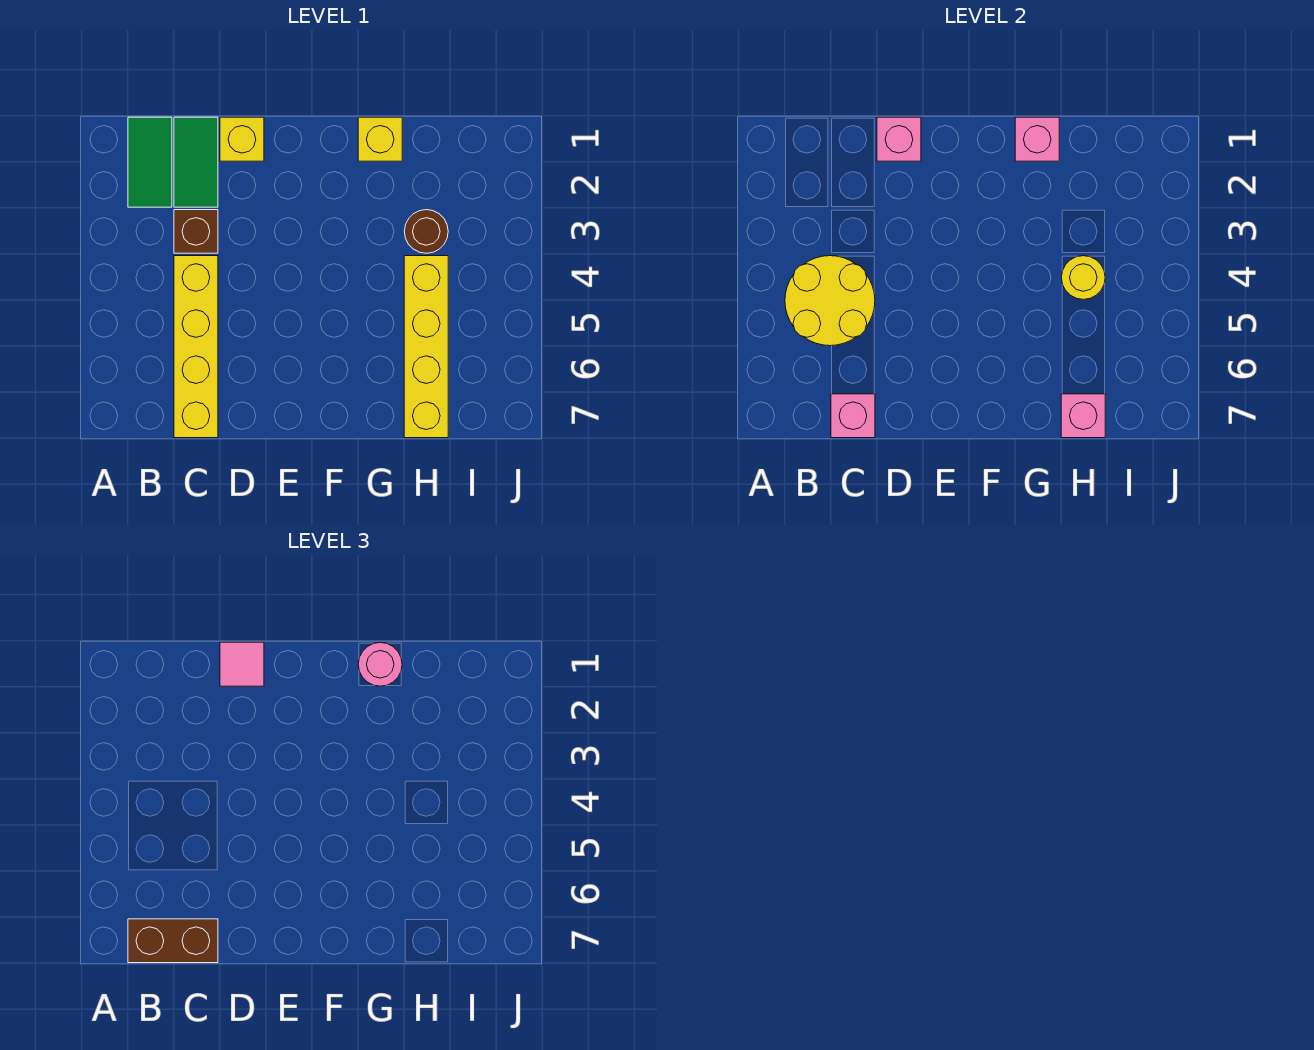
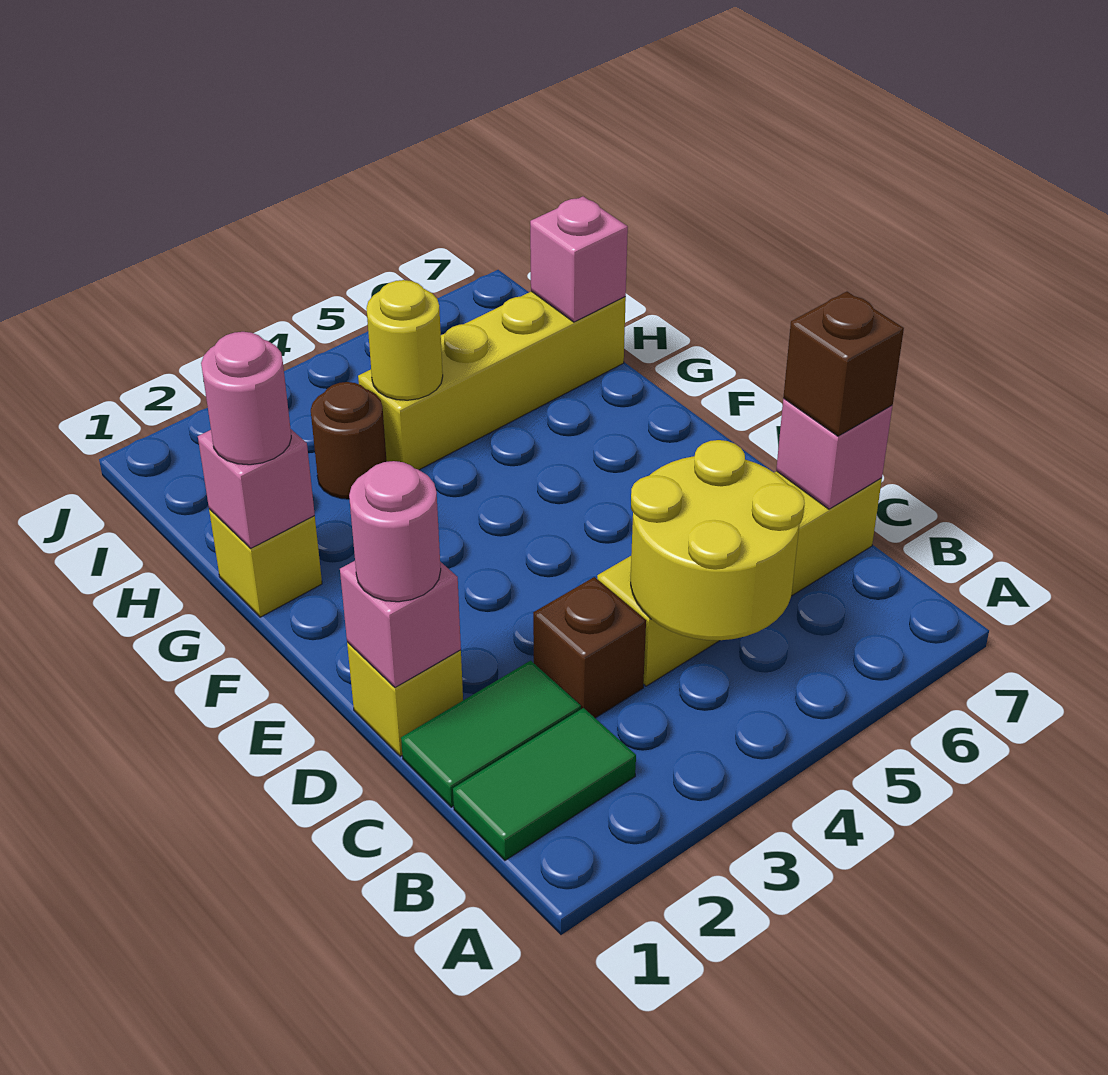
brown 1x2 brick [128,919,218,963] -> brown 1x1 brick [783,292,904,436]
pink 1x1 tile [220,642,264,686] -> pink 1x1 round brick [349,461,441,602]

